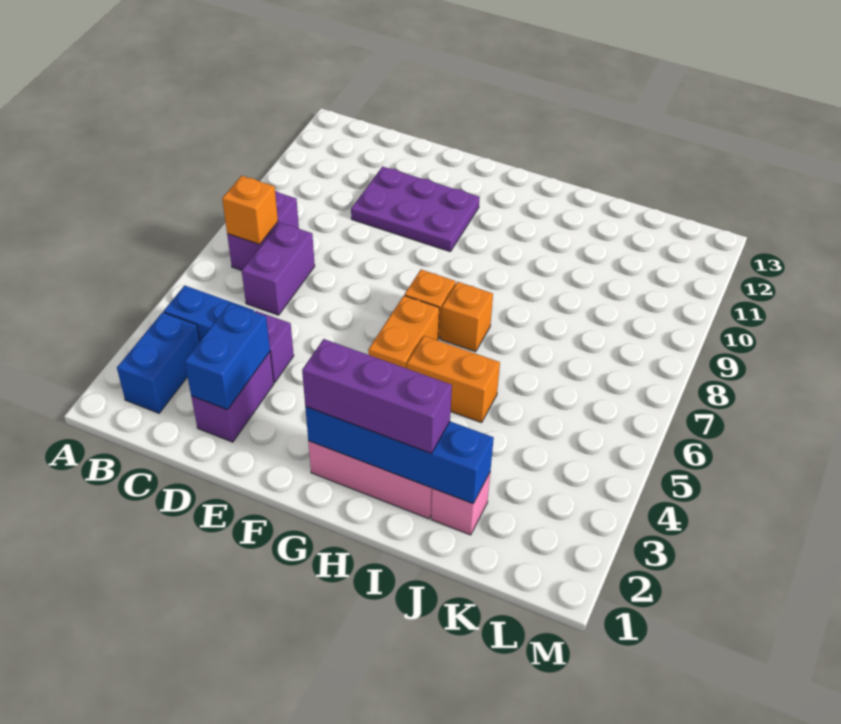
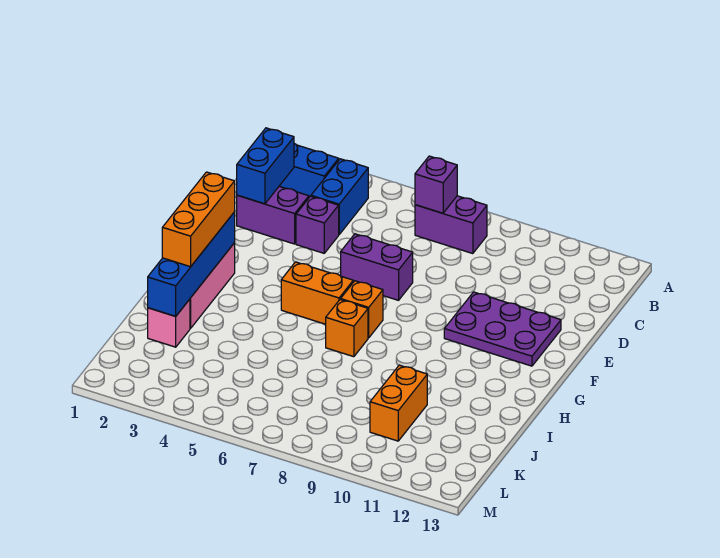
orange 1x1 brick [222,176,278,244] -> purple 1x1 brick [415,156,457,213]
purple 1x2 brick [242,223,315,315] -> purple 1x2 brick moved to [341,234,413,300]
blue 1x2 brick [185,304,270,410] -> blue 1x2 brick turned to [237,128,294,204]
purple 2x3 plate [351,167,480,252] -> purple 2x3 plate turned to [444,292,561,366]
purple 1x3 brick [302,339,452,453] -> orange 1x3 brick [162,172,235,267]
orange 1x2 brick [407,336,500,423] -> orange 1x2 brick moved to [370,365,427,441]

